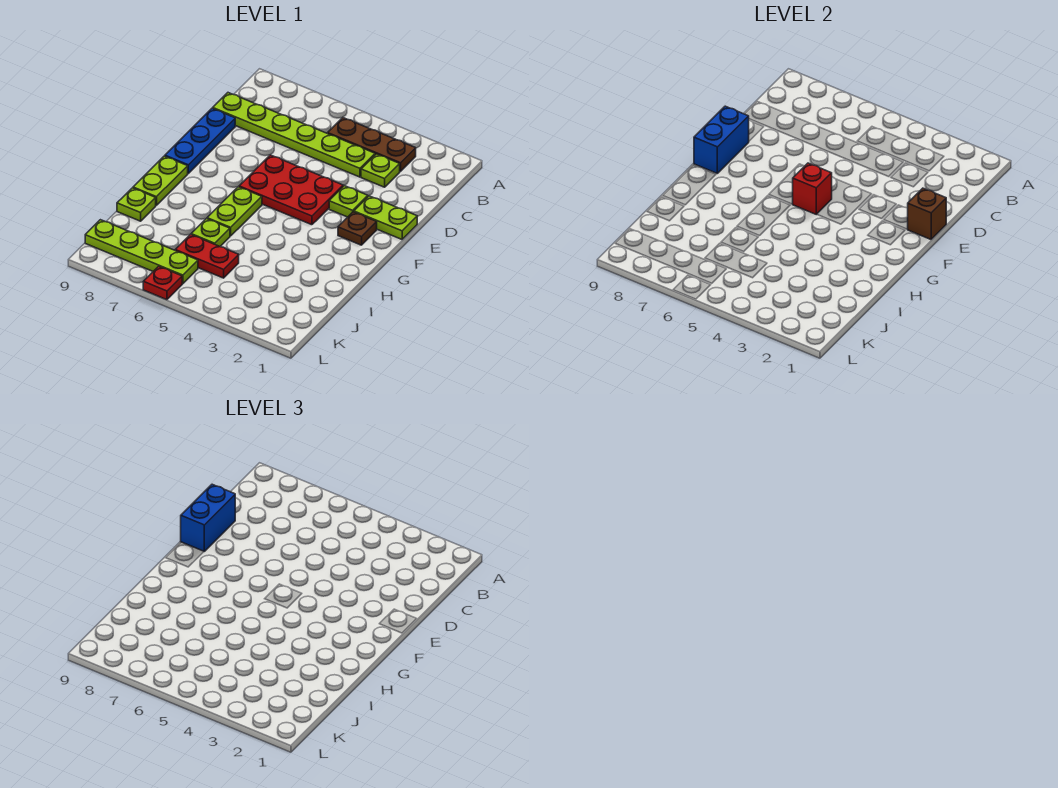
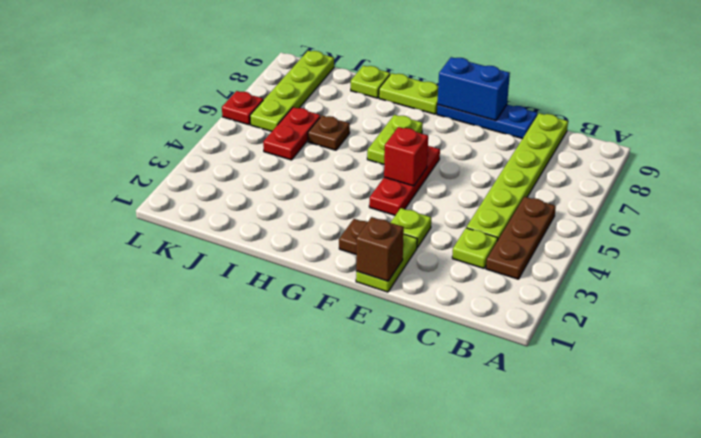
blue 1x2 brick [181,484,235,551] -> none
red 2x3 plate [239,155,343,225] -> red 1x3 plate [369,146,440,215]
lime 1x2 plate [207,187,262,236] -> lime 1x2 plate turned to [367,115,423,164]
lime 1x1 plate [191,219,230,247] -> brown 1x1 plate [308,115,350,150]

